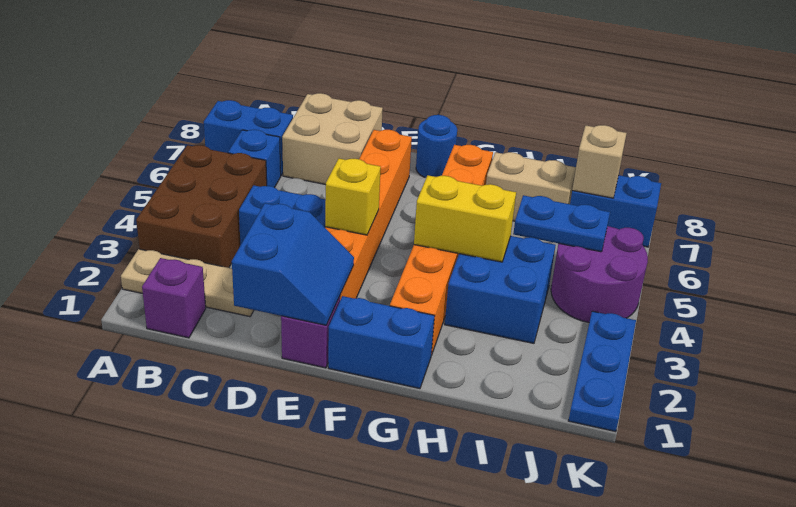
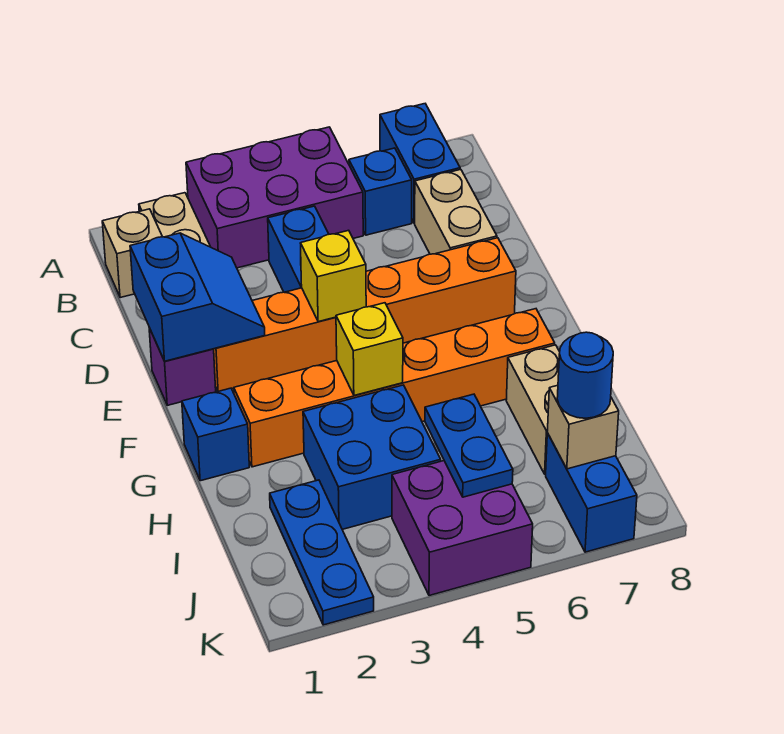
brown 2x3 brick [136,145,267,268] -> purple 2x3 brick [186,127,363,268]
purple 1x1 brick [142,258,206,338] -> tan 1x1 brick [102,209,162,298]
tan 2x2 brick [282,93,383,185] -> tan 1x2 brick [415,169,497,254]
blue 2x2 slope [232,203,354,325] -> blue 2x2 slope turned to [130,233,265,361]
blue 1x2 brick [328,296,434,389] -> blue 1x1 brick [182,388,249,481]
blue 1x1 round brick [416,115,457,178] -> blue 1x1 round brick moved to [557,332,613,418]
yellow 1x2 brick [414,175,516,262] -> yellow 1x1 brick [336,303,403,395]
purple 2x2 round brick [551,226,648,323] -> purple 2x2 brick [392,461,533,596]
blue 1x3 plate [569,311,636,432] -> blue 1x3 plate turned to [270,480,374,625]

